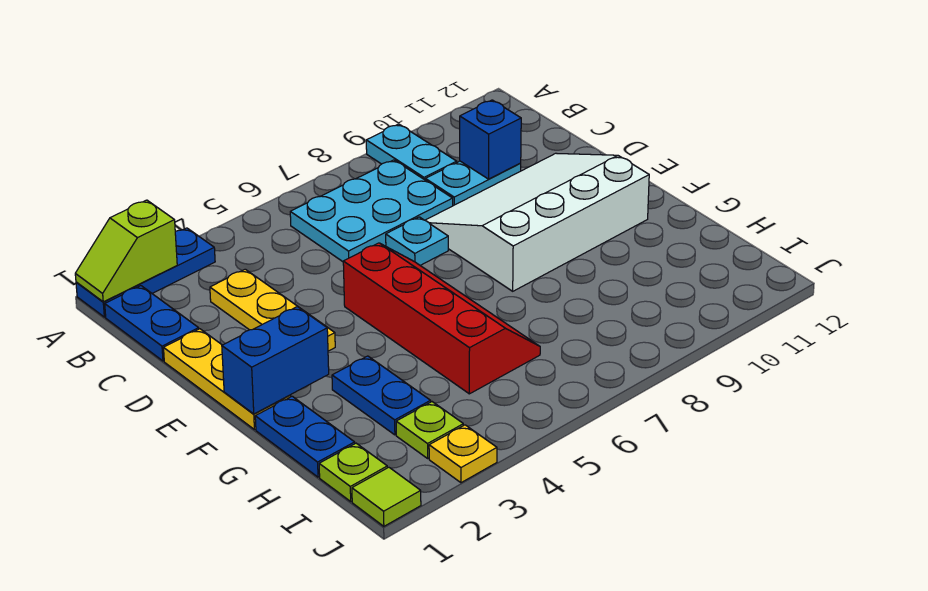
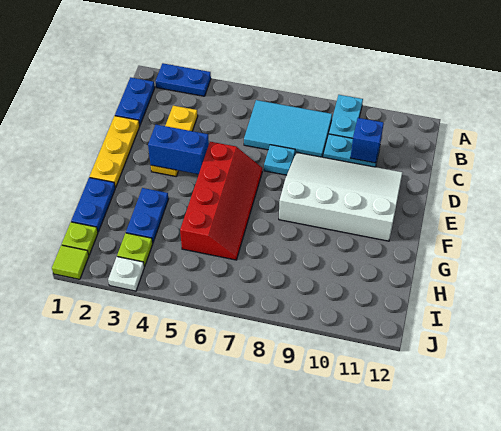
blue 1x3 plate [76,228,215,317] -> blue 1x2 plate [156,63,211,96]
lime 1x2 slope [75,200,177,302] -> none
cyan 2x3 plate [290,160,453,262] -> cyan 2x3 tile [244,100,332,157]
blue 1x2 brick [222,307,329,414] -> blue 1x2 brick moved to [148,125,209,174]
yellow 1x1 plate [429,425,497,483] -> white 1x1 plate [108,257,144,291]

